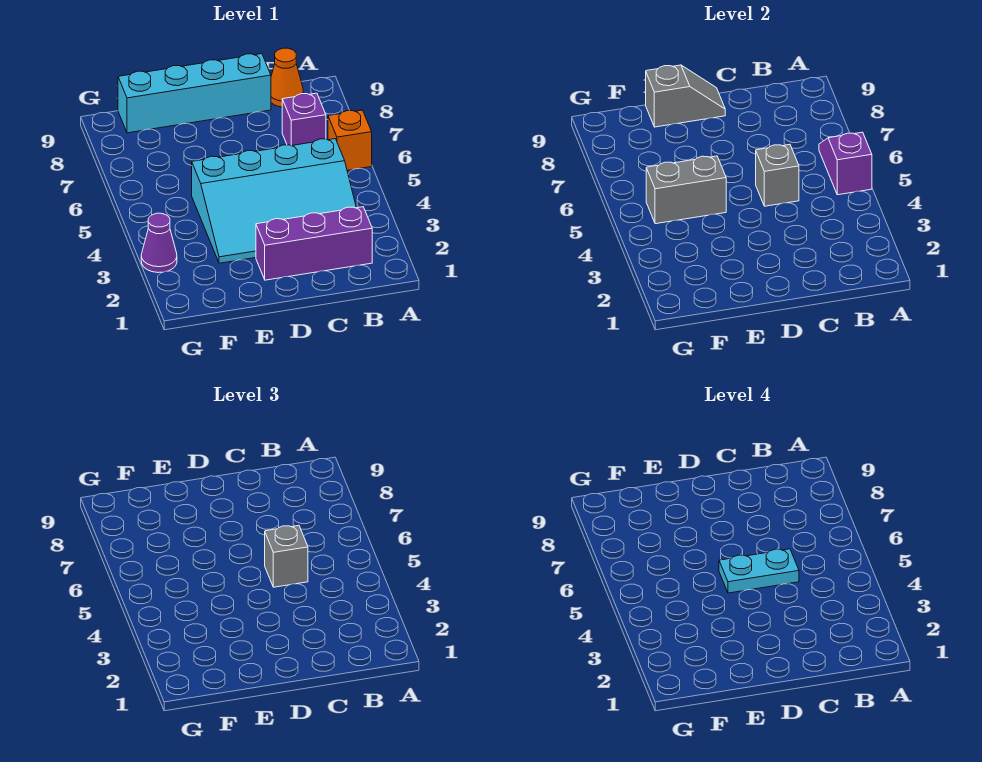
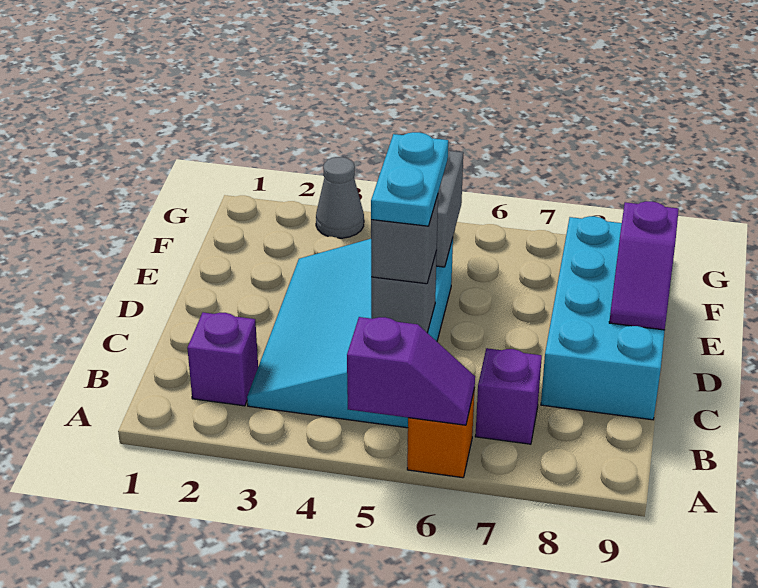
purple 1x3 brick [256,207,372,280] -> purple 1x1 brick [187,313,258,406]
orange 1x1 cone [271,48,303,107] -> none
cyan 1x4 brick [118,54,271,133] -> cyan 2x4 brick [541,216,665,420]
grey 1x2 slope [646,65,725,127] -> purple 1x2 slope [609,201,679,330]
purple 1x1 cone [141,213,177,273] -> grey 1x1 cone [316,157,364,238]

